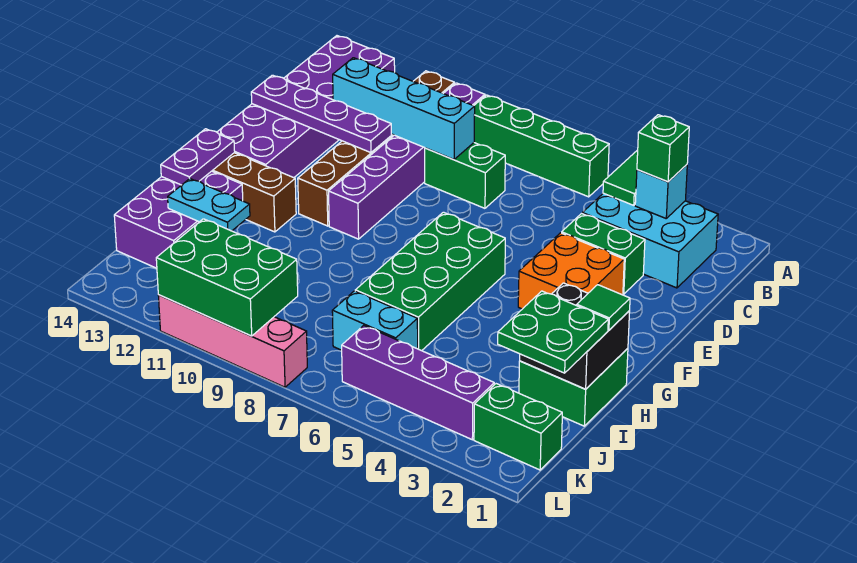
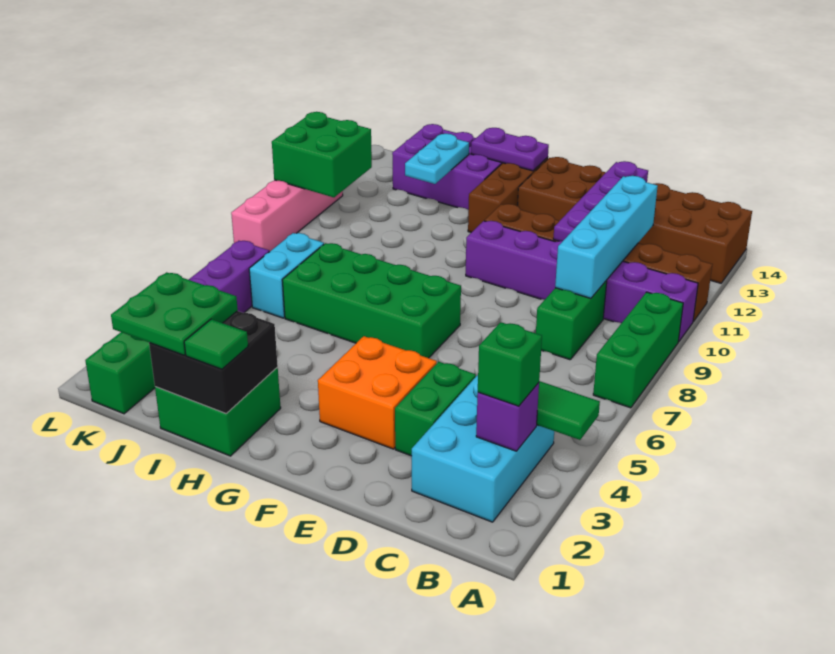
green 1x4 brick [474,95,609,197] -> green 1x3 brick [593,292,683,408]
purple 2x6 brick [217,36,395,178] -> brown 2x6 brick [518,157,752,283]
cyan 1x1 brick [635,165,687,218] -> purple 1x1 brick [476,383,539,451]
green 2x3 brick [156,219,298,336] -> green 2x2 brick [272,112,372,197]

